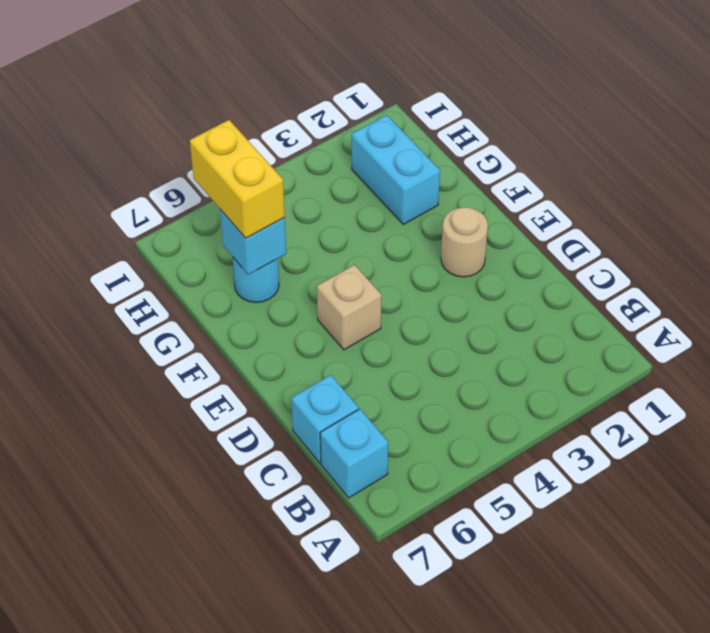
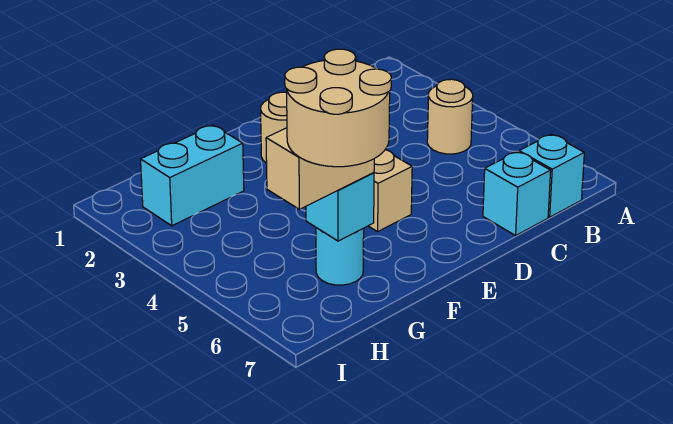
none -> tan 1x1 round brick [427,79,473,154]
yellow 1x2 brick [190,120,285,238] -> tan 1x2 brick [266,128,374,209]
none -> tan 2x2 round brick [285,49,391,167]

